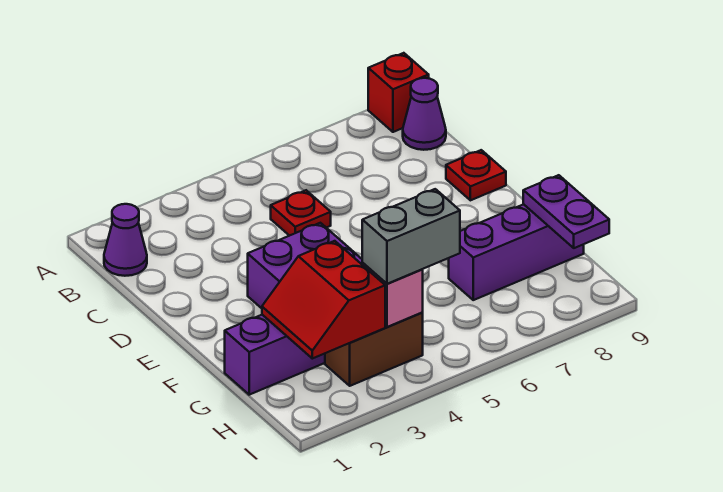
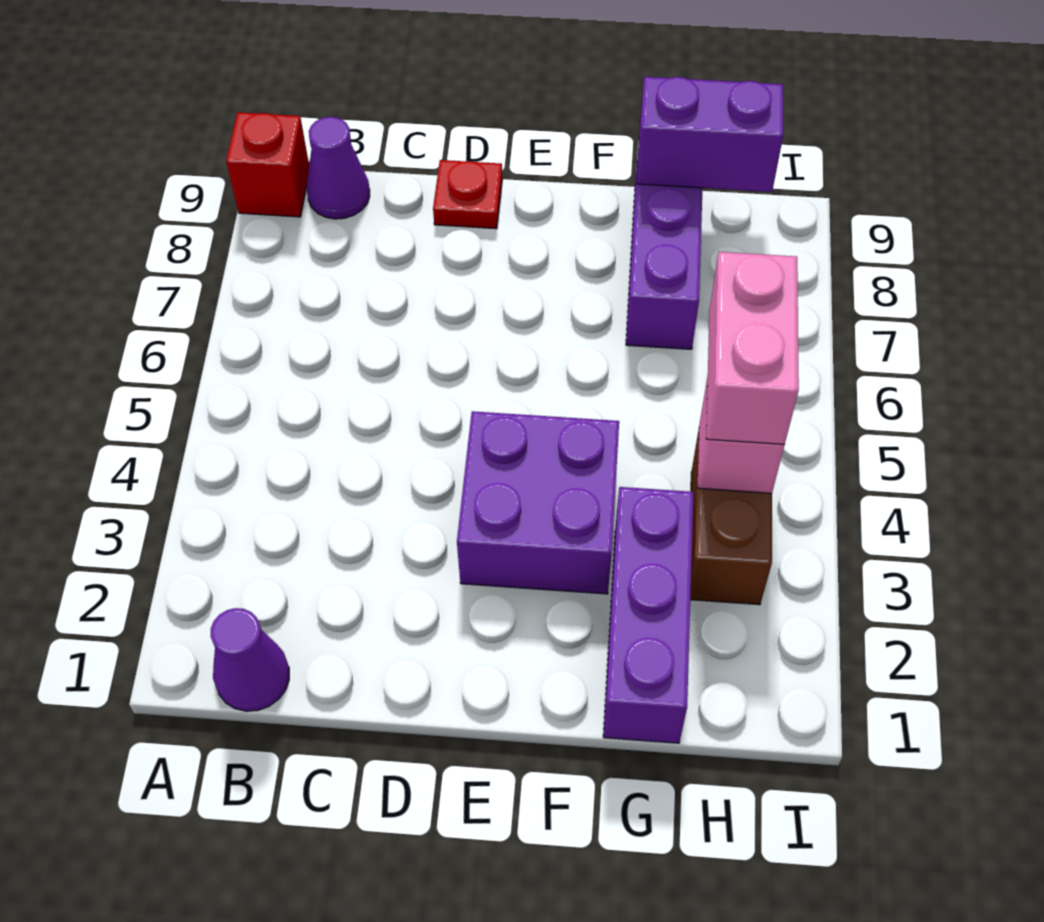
red 1x1 plate [271,190,331,236] -> none
red 2x2 slope [262,241,385,359] -> none
purple 1x2 plate [523,175,609,248] -> purple 1x2 brick [637,77,783,192]
grey 1x2 brick [362,189,460,284] -> pink 1x2 brick [706,252,799,444]

